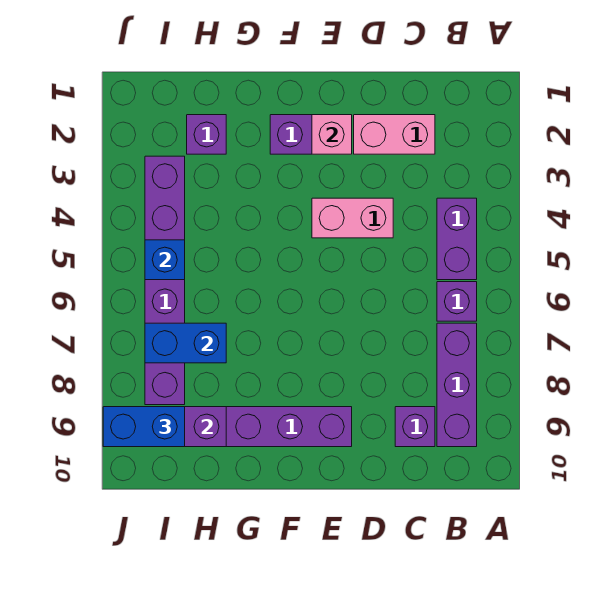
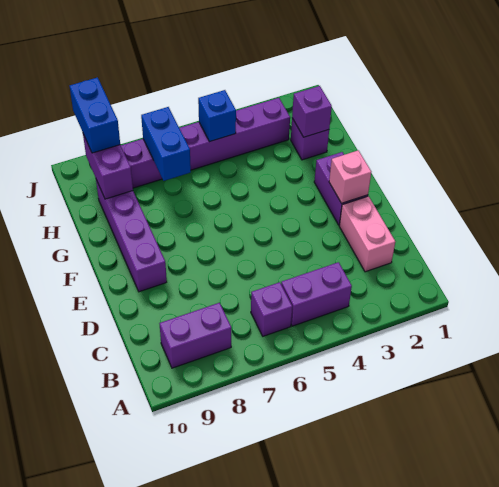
purple 1x3 brick [437,323,477,447] -> purple 1x2 brick [159,303,231,368]
purple 1x1 brick [395,407,435,447] -> purple 1x1 brick moved to [292,86,332,137]
pink 1x2 brick [312,198,393,238] -> none

